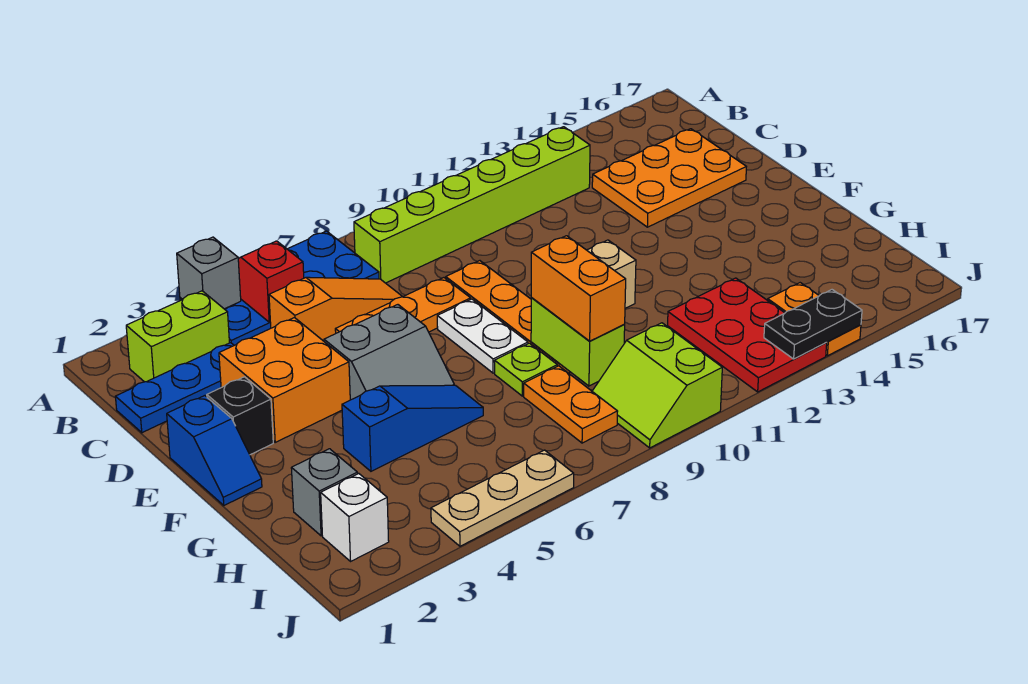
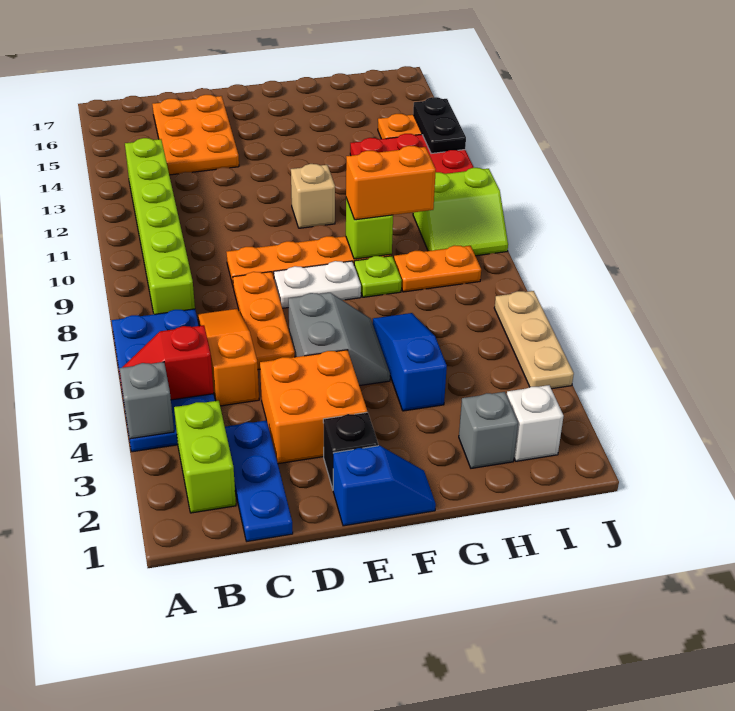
lime 1x2 brick [531,298,625,386] -> lime 1x1 brick [346,198,393,259]

